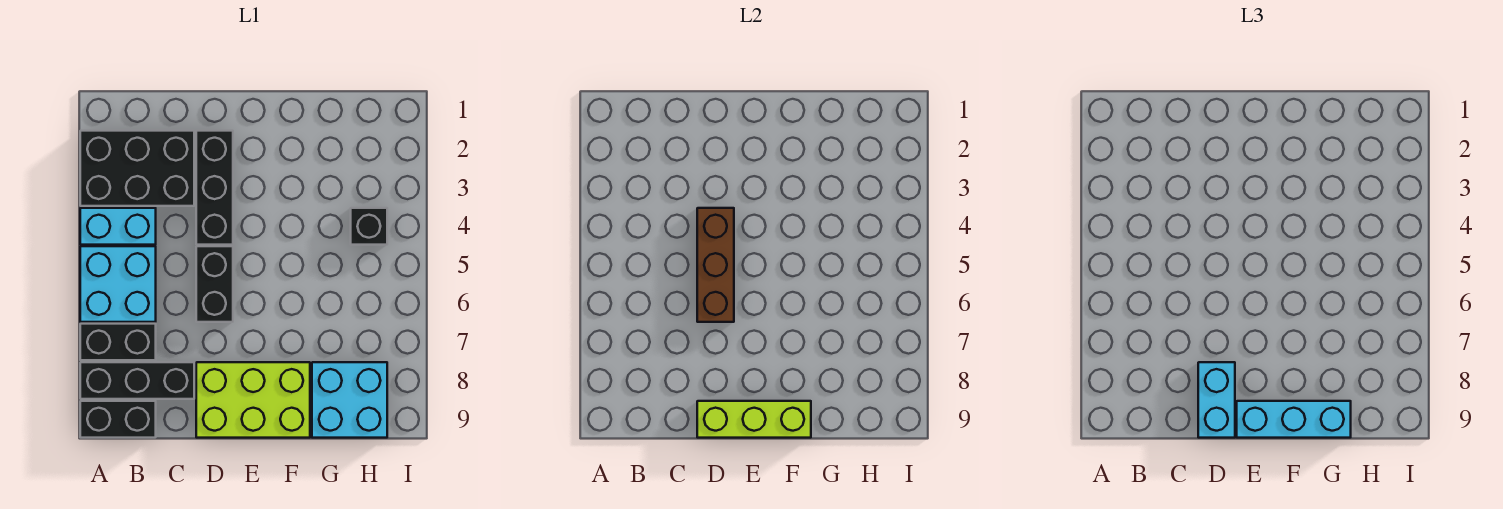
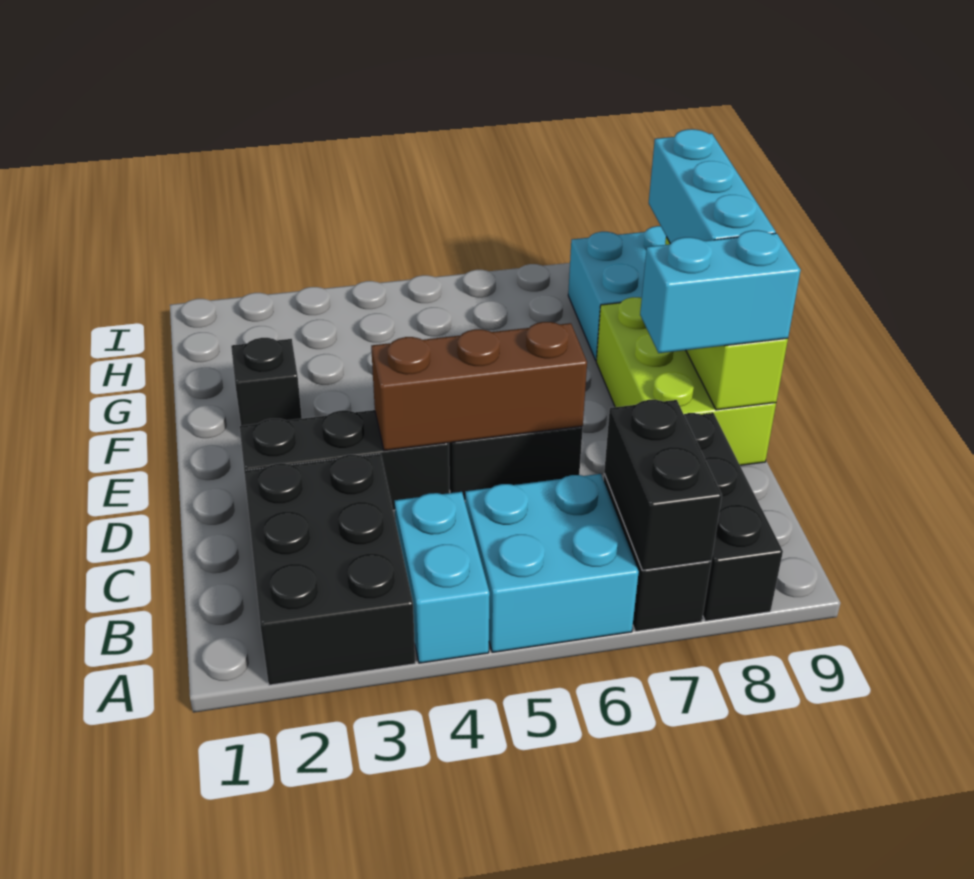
black 1x2 brick [80,401,156,438] -> black 1x2 brick moved to [604,400,722,570]
black 1x1 brick [351,208,387,245] -> black 1x1 brick moved to [231,338,302,426]

